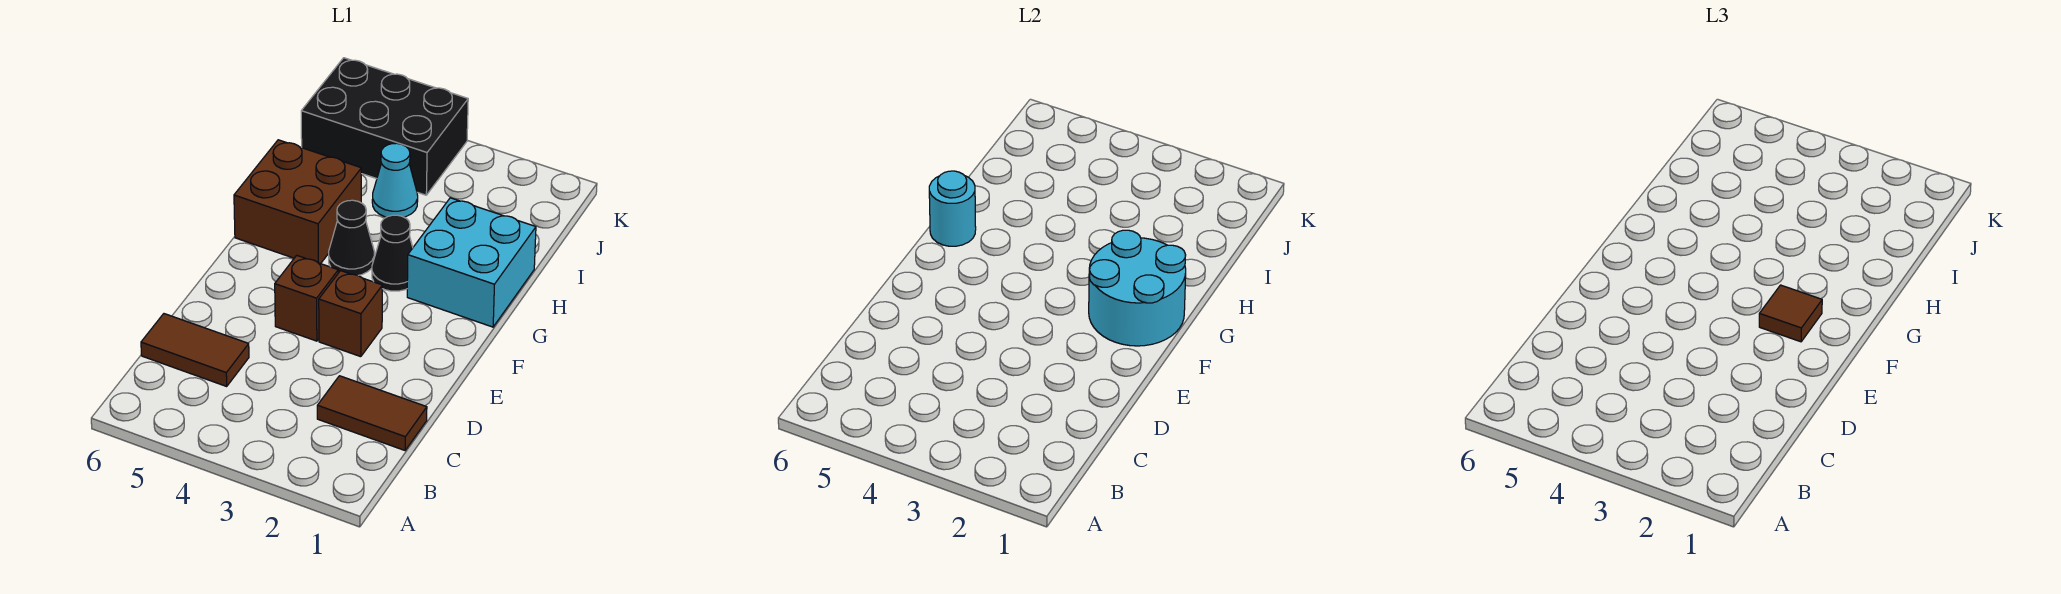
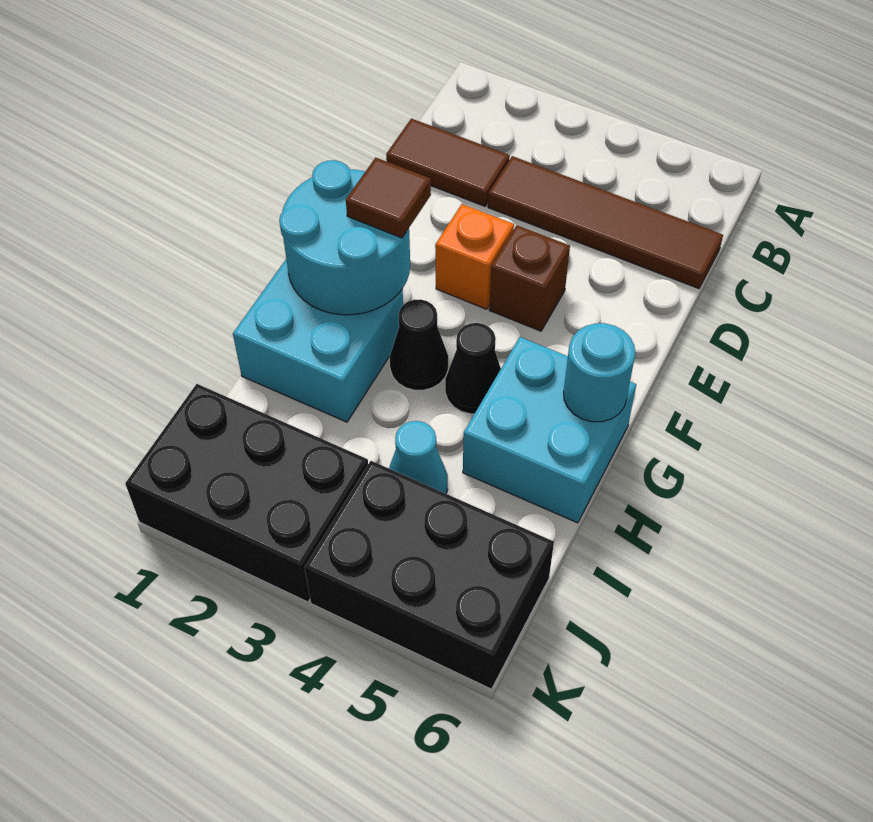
brown 1x2 tile [141,314,249,386] -> brown 1x4 tile [488,156,723,289]
brown 1x1 brick [319,271,382,357] -> orange 1x1 brick [435,204,514,309]
brown 2x2 brick [234,140,361,264] -> cyan 2x2 brick [463,337,636,523]
none -> black 2x3 brick [125,384,368,602]

